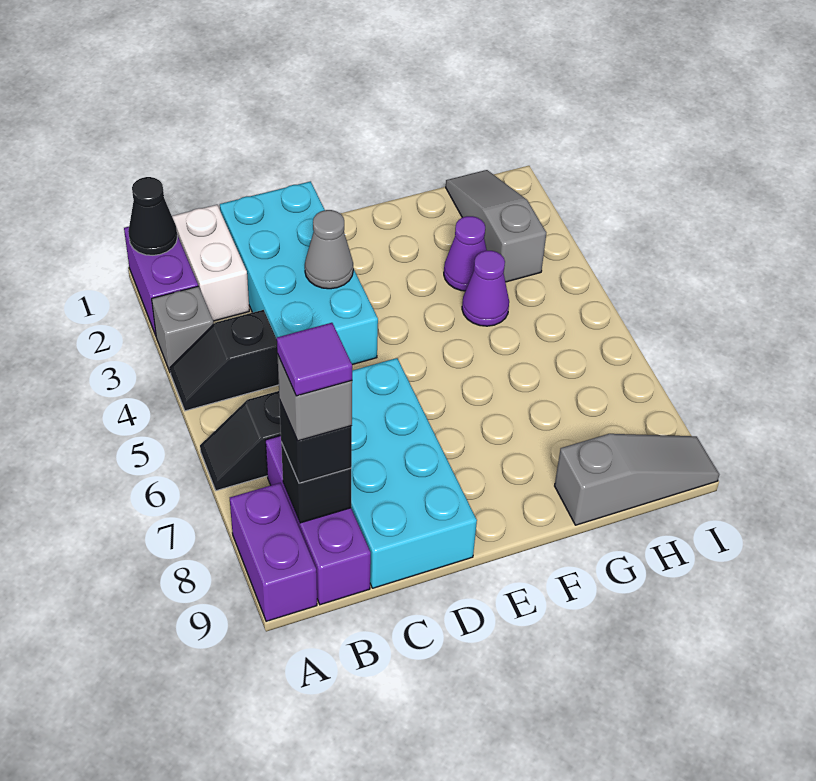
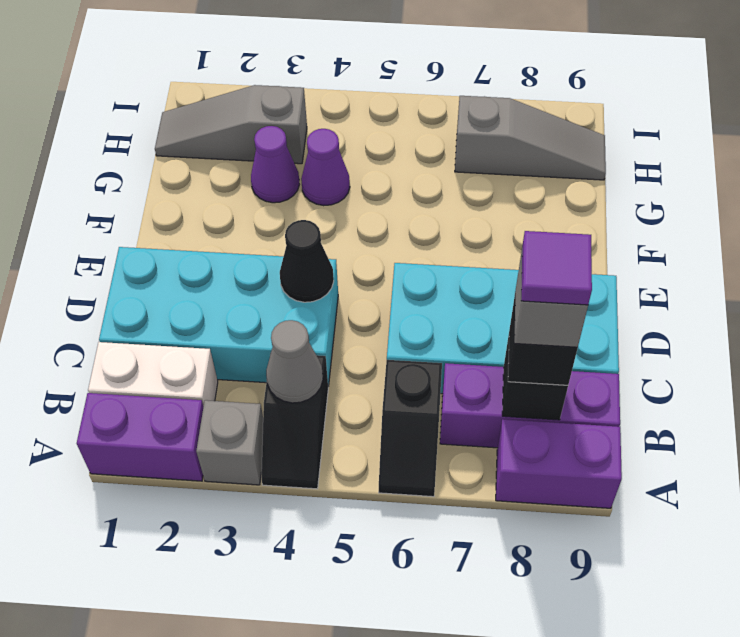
black 1x1 cone [128,177,177,255] -> black 1x1 cone moved to [280,220,334,302]
grey 1x1 cone [305,210,353,289] -> grey 1x1 cone moved to [266,320,323,403]
grey 1x3 slope [555,434,719,525] -> grey 1x3 slope turned to [455,96,606,180]

